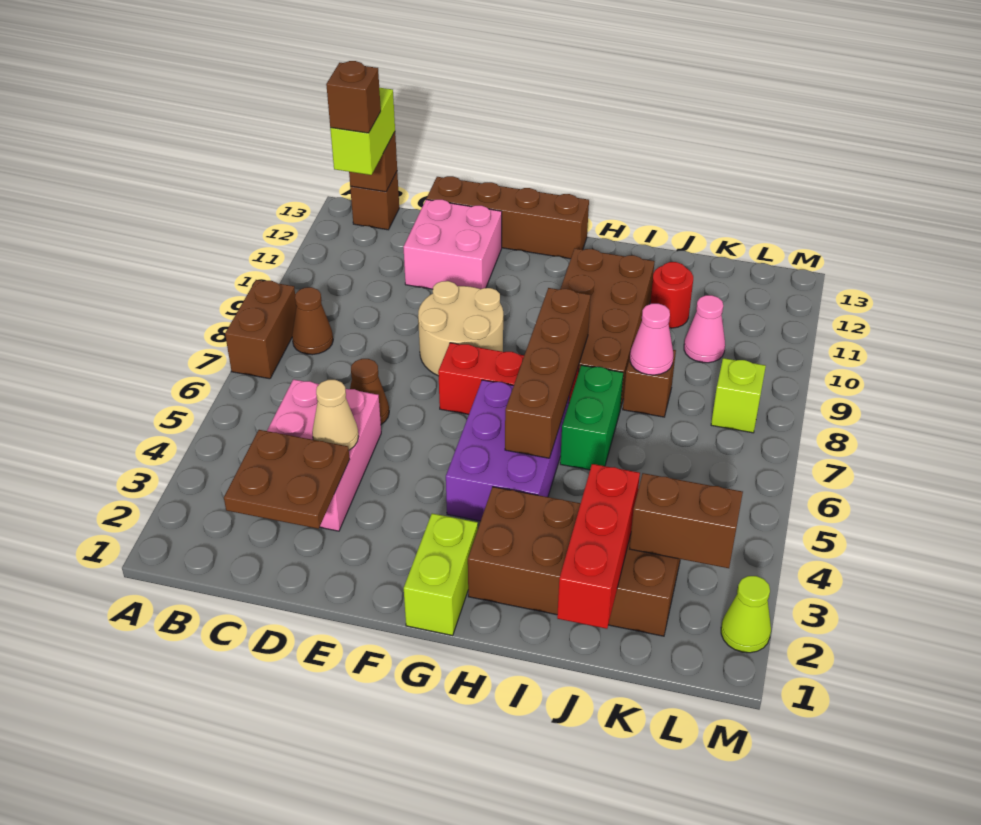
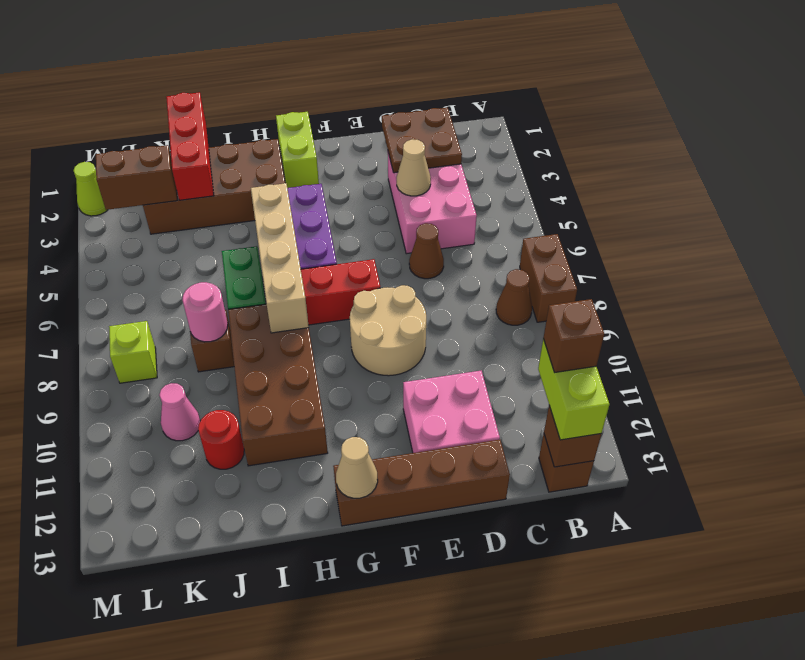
none -> tan 1x1 cone [336,437,378,498]
brown 1x4 brick [505,288,590,458] -> tan 1x4 brick [251,183,309,333]
pink 1x1 cone [630,304,673,375] -> pink 1x1 round brick [182,282,228,342]

